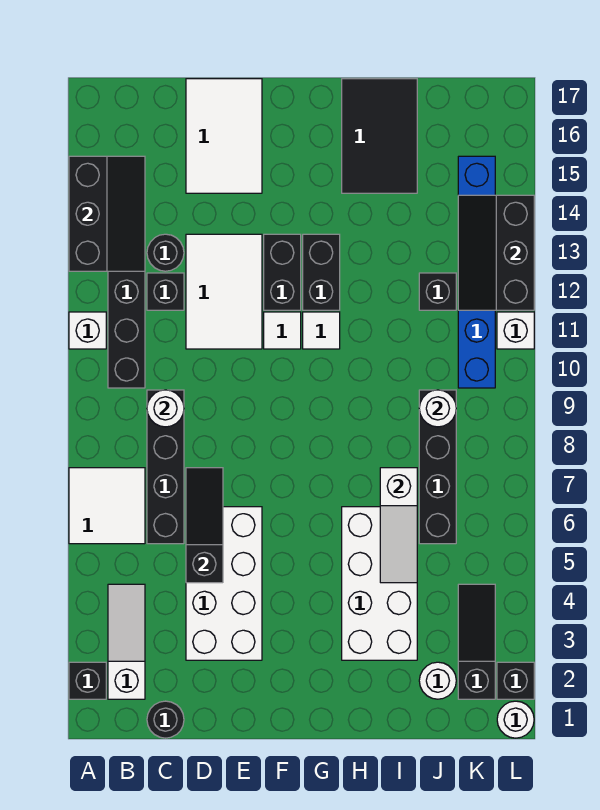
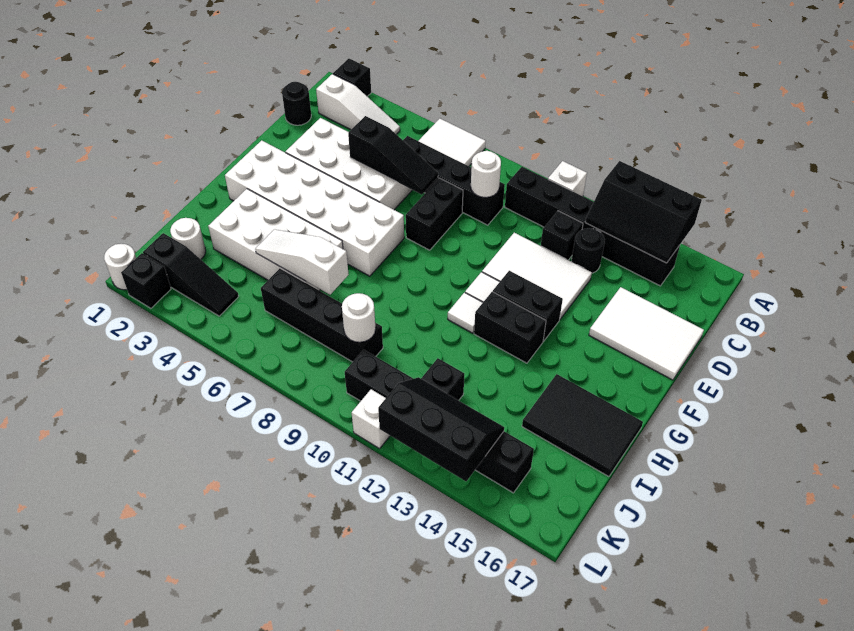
none -> black 1x2 brick [406,178,463,250]
none -> white 2x6 brick [225,140,404,276]
blue 1x6 brick [458,156,495,388] -> black 1x6 brick [345,350,534,493]

